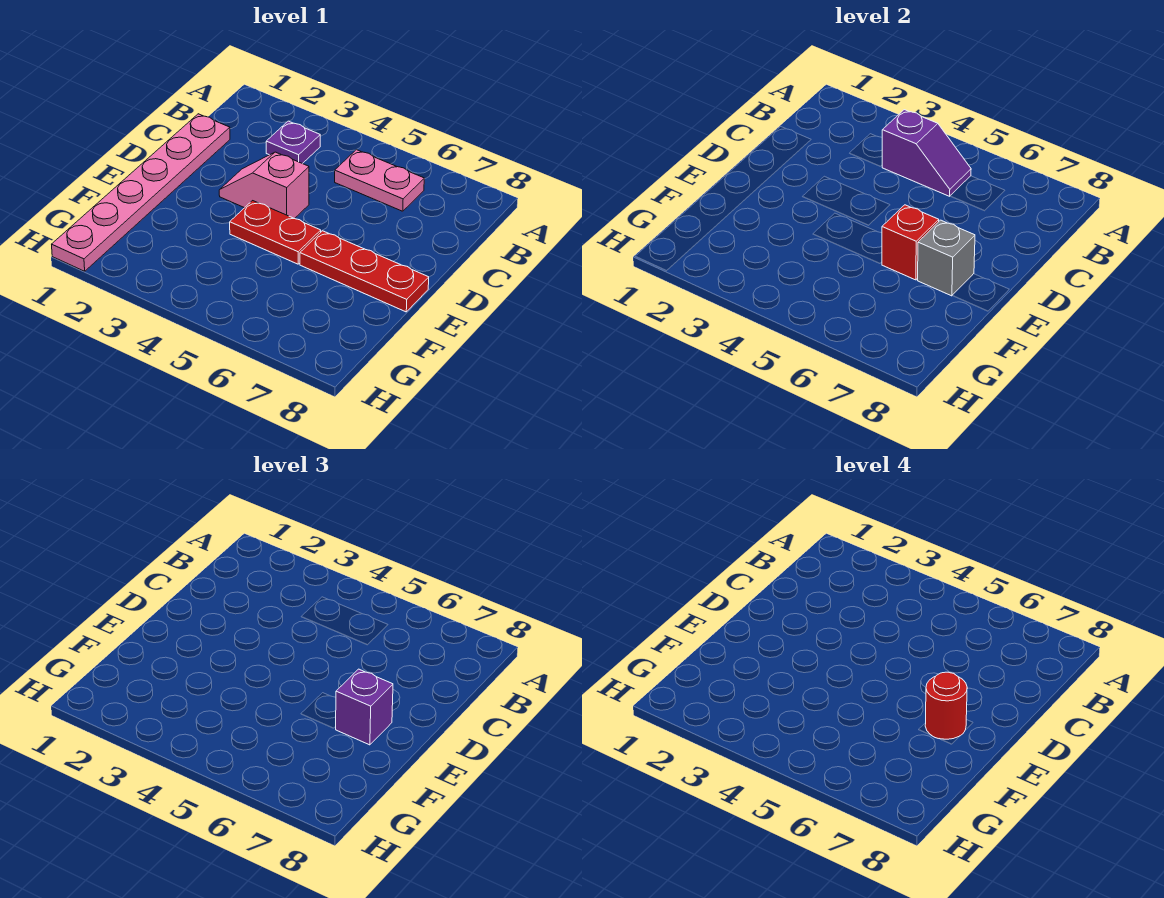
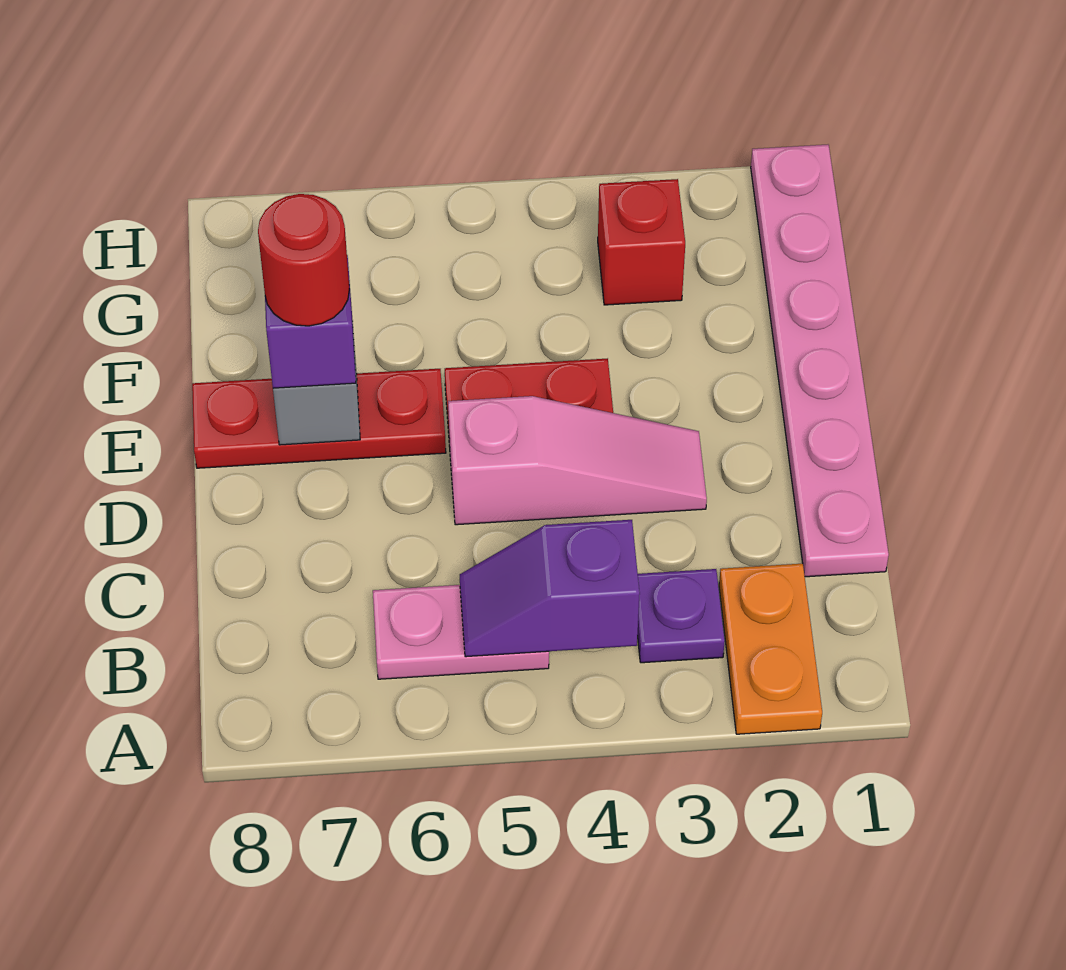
none -> orange 1x2 plate [719,564,822,734]
pink 1x2 slope [219,152,309,219] -> pink 1x3 slope [448,396,707,525]
red 1x1 brick [882,205,939,280] -> red 1x1 brick moved to [598,179,685,305]

